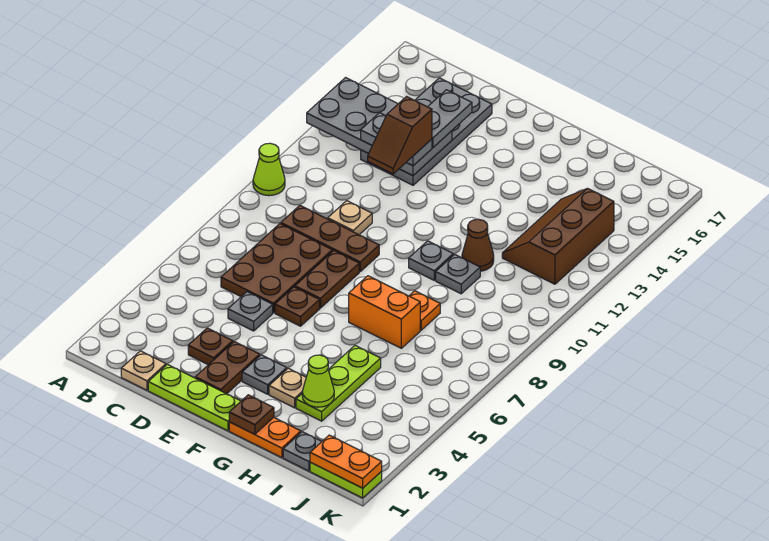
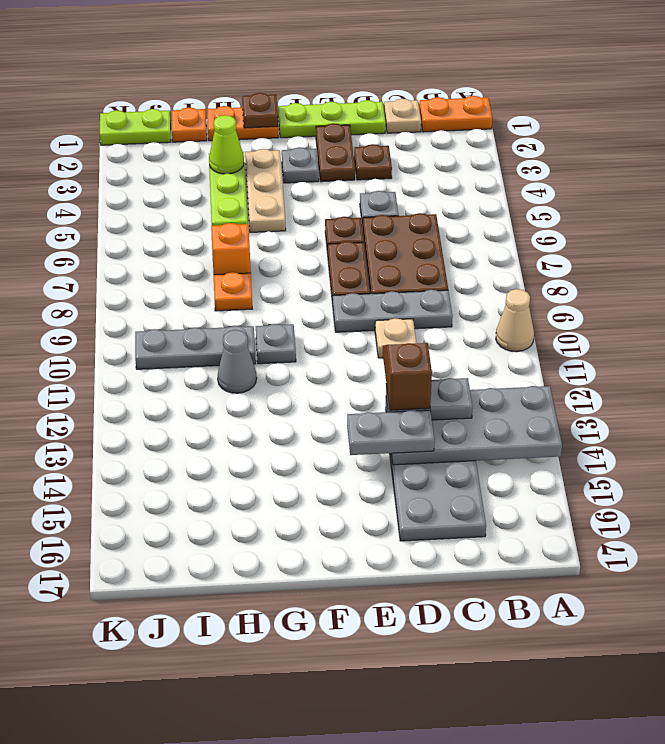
lime 1x1 cone [253,143,285,196] -> tan 1x1 cone [496,289,534,352]
brown 1x3 plate [281,205,379,271] -> grey 1x3 plate [333,290,453,332]
grey 1x2 plate [428,90,472,147] -> grey 1x2 plate turned to [347,410,435,455]
tan 1x1 plate [269,368,306,408] -> tan 1x3 plate [245,149,286,232]
orange 1x2 brick [349,276,420,348] -> orange 1x1 brick [211,223,251,275]
grey 1x1 plate [436,254,480,294] -> grey 1x3 plate [135,326,256,369]
brown 1x1 cone [462,219,494,271] -> grey 1x1 cone [218,330,257,393]
grey 1x1 plate [283,432,322,471] -> orange 1x1 plate [171,107,207,142]
brown 2x3 slope [502,188,614,284] -> none
orange 1x2 plate [310,435,382,488] -> orange 1x2 plate moved to [419,96,492,132]

